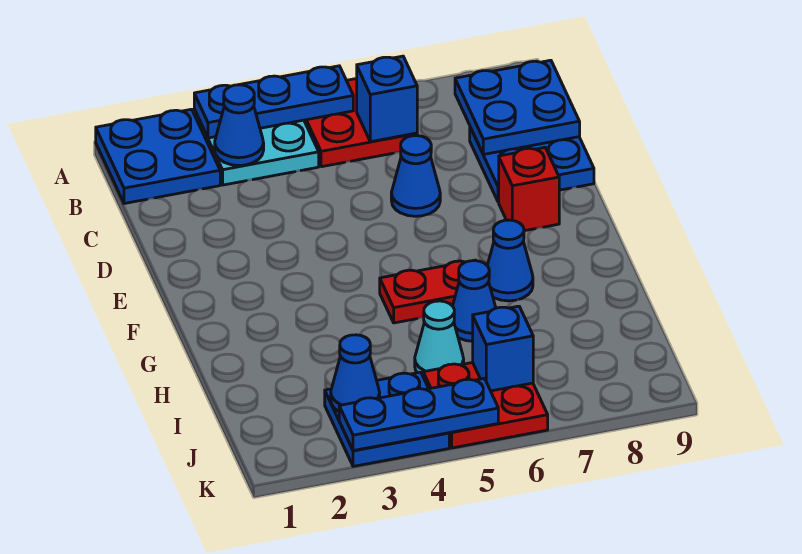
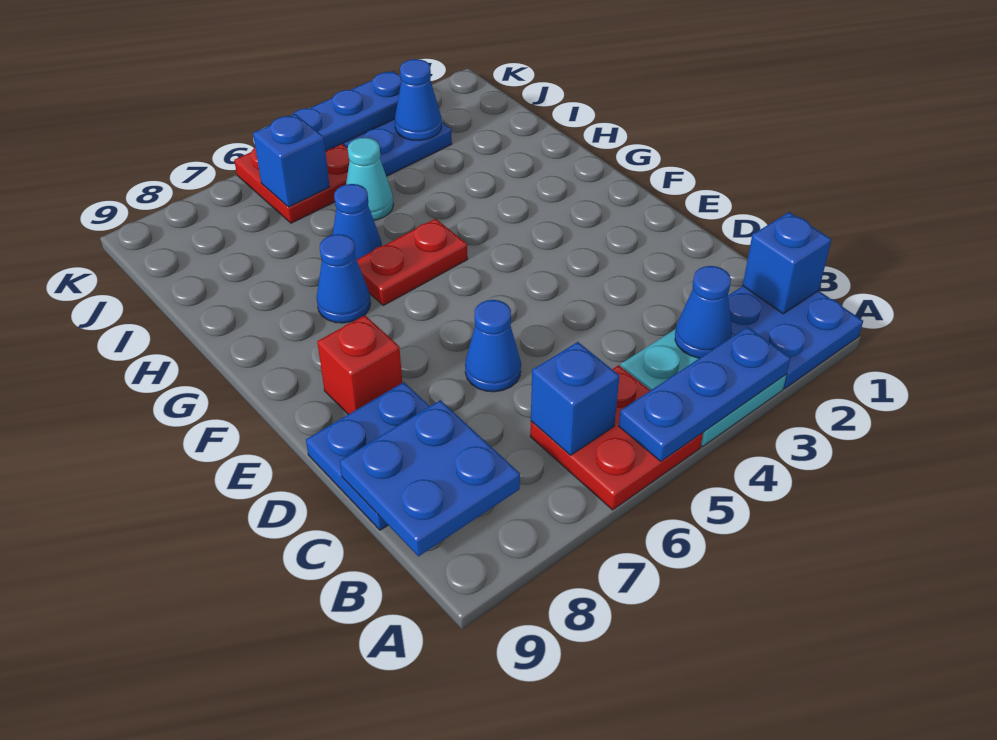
none -> blue 1x1 brick [743,212,831,314]

